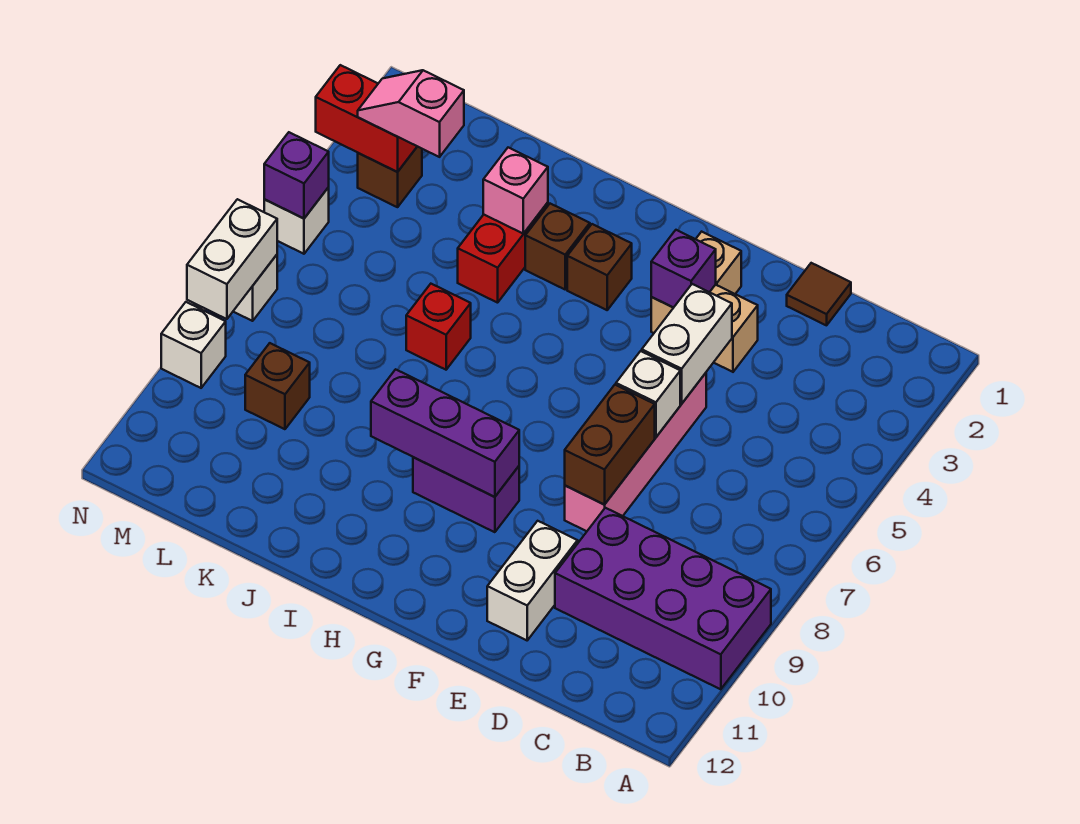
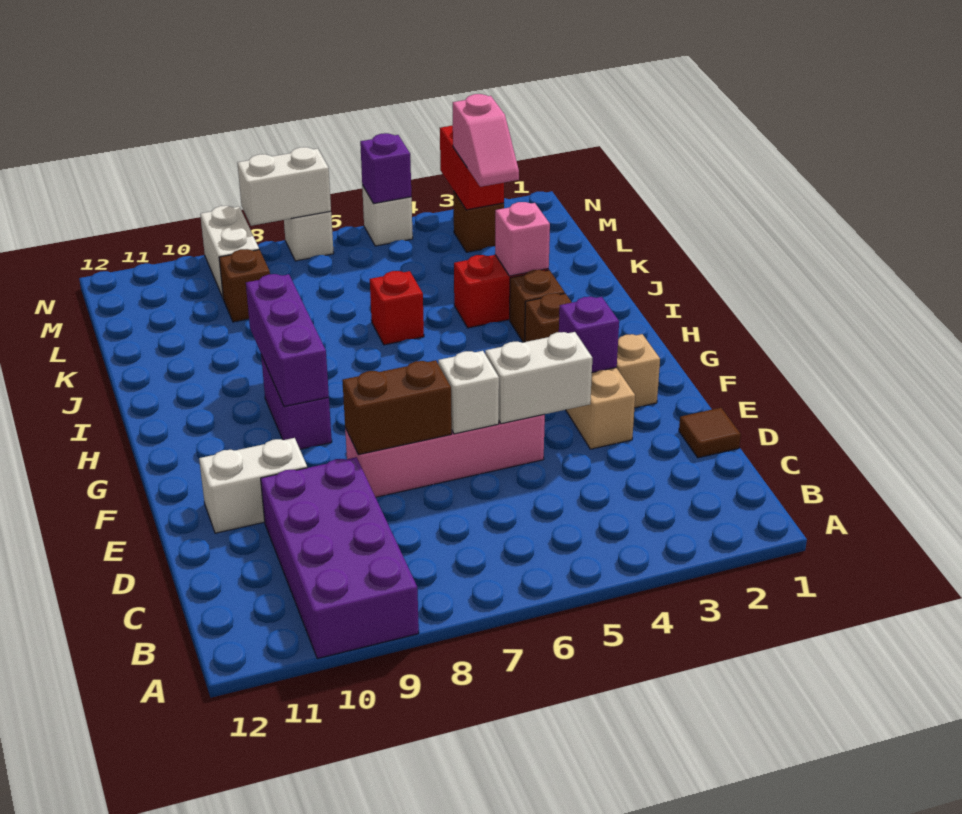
pink 1x2 slope [358,70,464,157] -> pink 1x2 slope turned to [453,94,519,187]
white 1x1 brick [161,302,226,388] -> white 1x2 brick [200,206,259,297]

